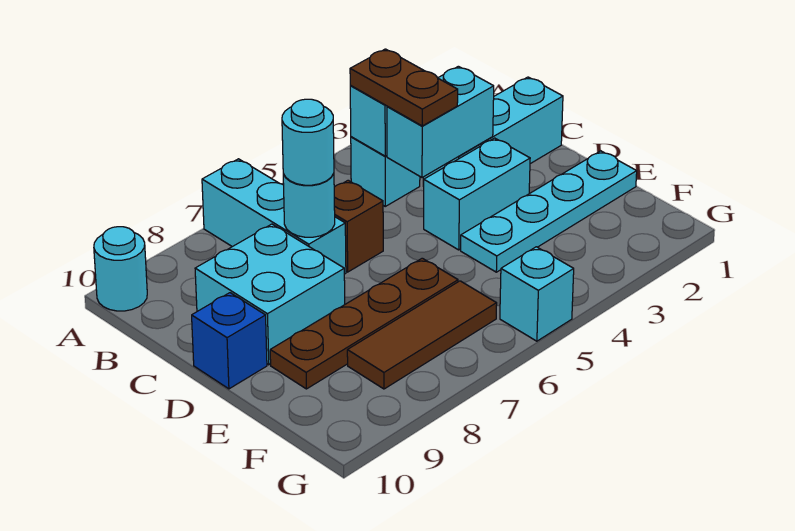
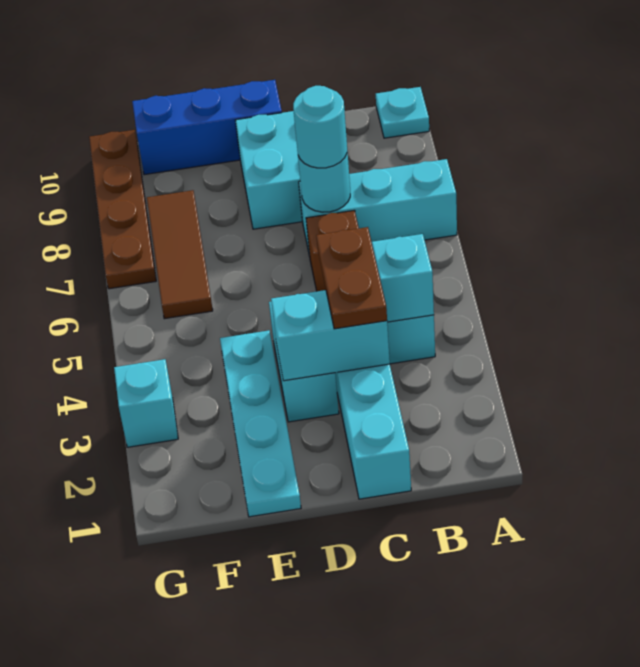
cyan 1x1 round brick [94,227,147,311] -> cyan 1x1 plate [376,87,429,138]
brown 1x2 plate [350,49,458,126] -> brown 1x2 plate turned to [316,227,387,329]
cyan 1x2 brick [387,66,494,177] -> cyan 1x2 brick turned to [271,290,390,381]
blue 1x1 brick [192,293,267,389] -> blue 1x3 brick [132,80,282,175]
brown 1x4 plate [270,258,458,389] -> brown 1x4 plate moved to [89,130,156,289]
cyan 1x1 brick [500,247,574,341] -> cyan 1x1 brick moved to [114,359,178,447]

